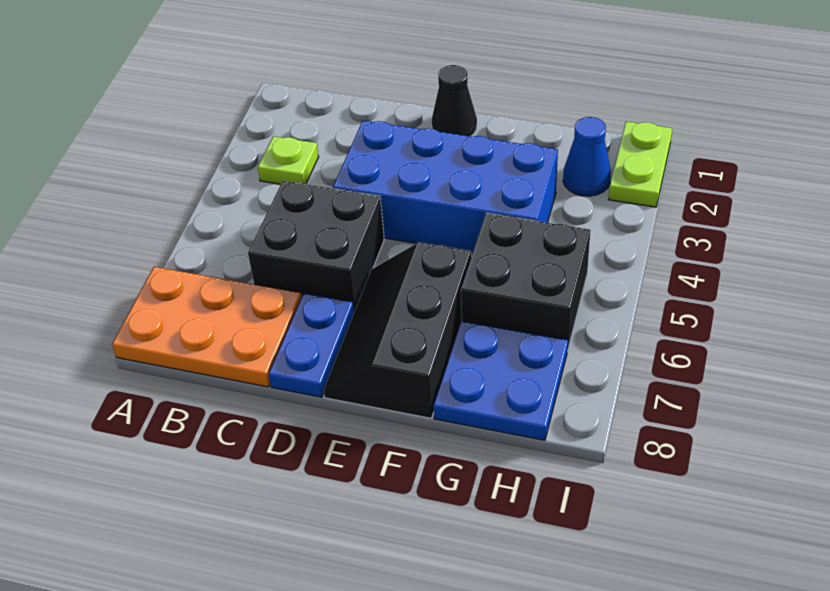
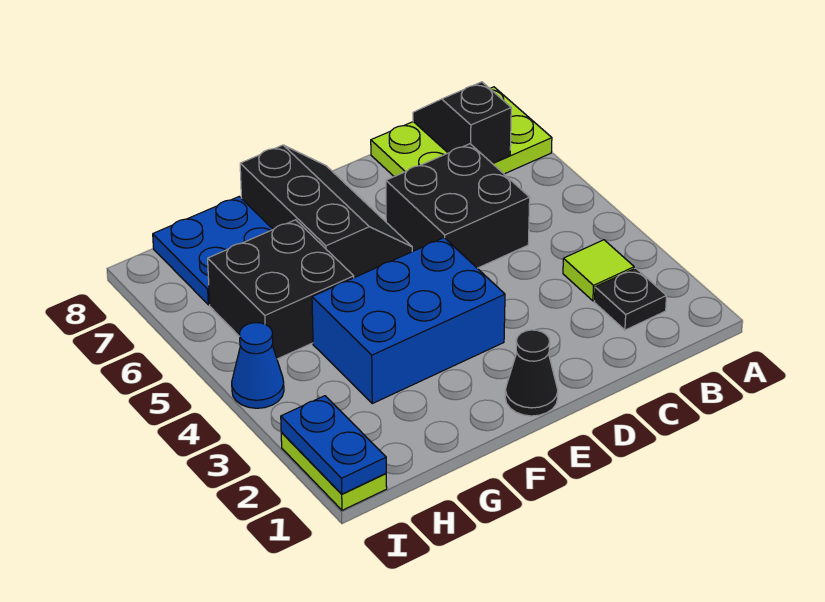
orange 2x3 plate [112,267,302,387] -> lime 2x3 plate [371,87,552,177]
none -> black 1x1 plate [594,268,667,330]
lime 1x1 plate [258,136,319,184] -> lime 1x1 tile [563,240,634,301]
none -> black 1x2 slope [413,82,511,163]
blue 2x4 brick [333,121,558,253] -> blue 2x3 brick [312,238,505,403]
blue 1x2 plate [269,293,354,397] -> blue 1x2 plate moved to [281,396,386,494]
blue 1x1 cone [563,117,611,196] -> blue 1x1 cone moved to [232,323,284,408]

